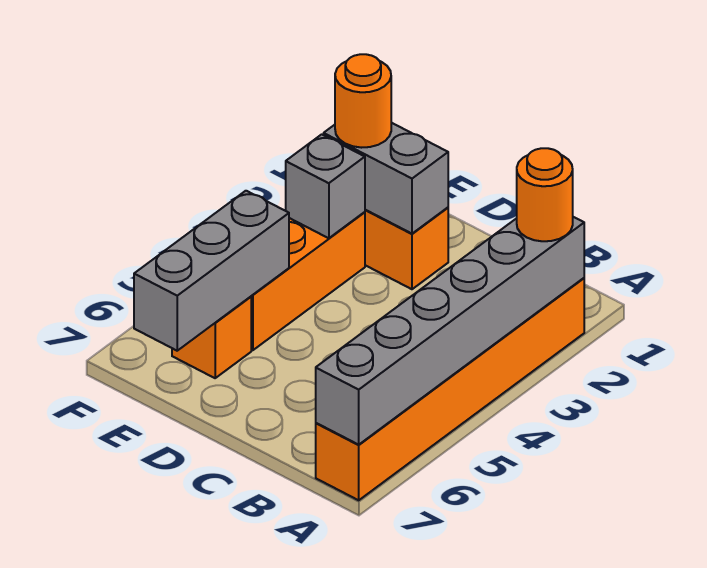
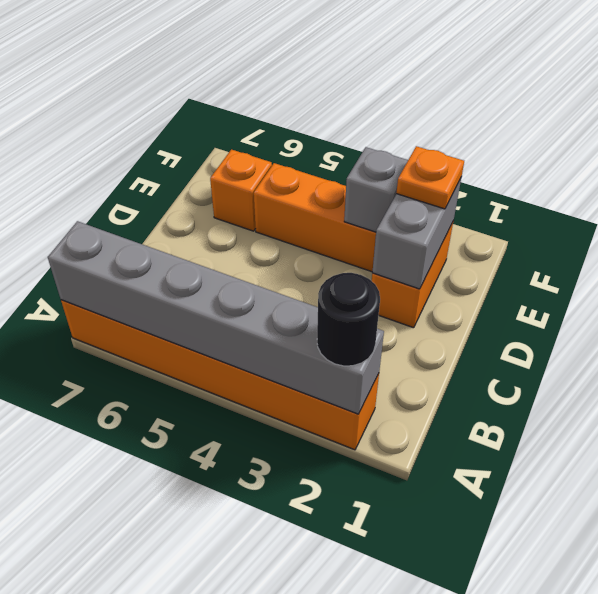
orange 1x1 round brick [517,148,573,241] -> black 1x1 round brick [317,273,380,366]
orange 1x1 round brick [335,54,391,148] -> orange 1x1 plate [396,146,464,209]
grey 1x3 brick [134,191,289,351] -> none

